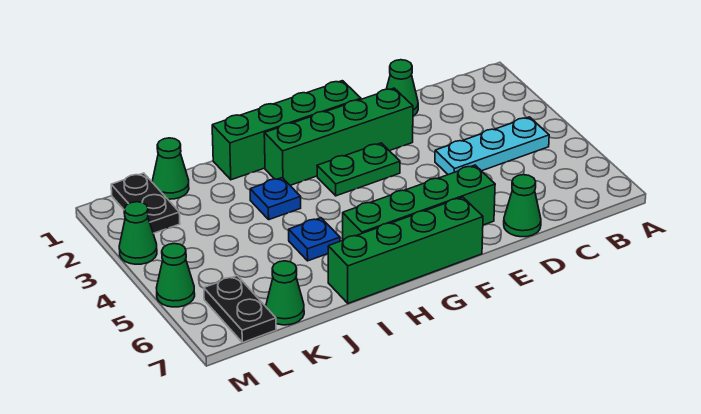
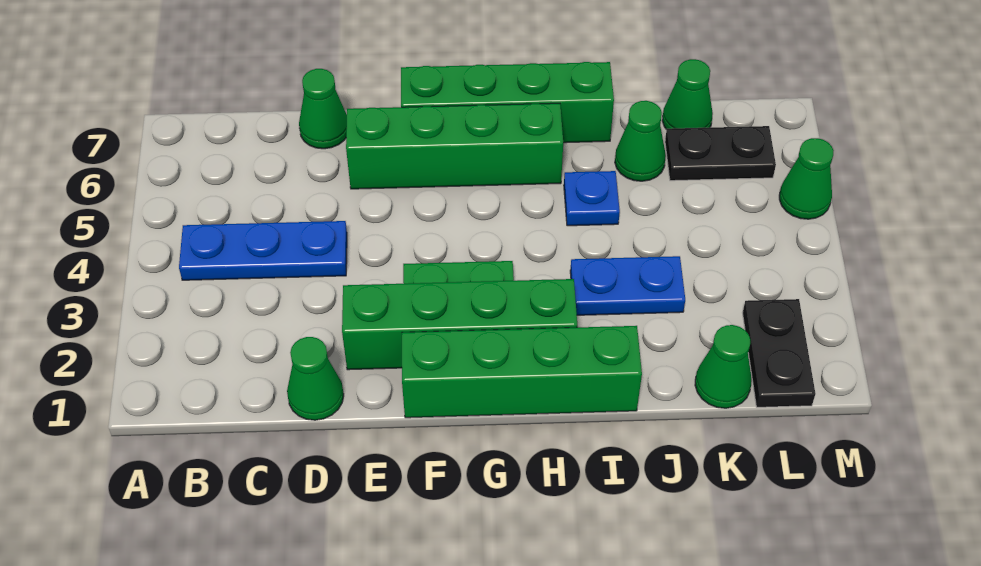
cyan 1x3 plate [435,117,549,175] -> blue 1x3 plate [179,221,347,280]
blue 1x1 plate [250,178,301,220] -> blue 1x2 plate [570,256,685,315]
black 1x2 plate [204,276,276,343] -> black 1x2 plate turned to [665,126,776,181]
green 1x1 cone [119,202,157,264] -> green 1x1 cone moved to [615,101,666,181]

